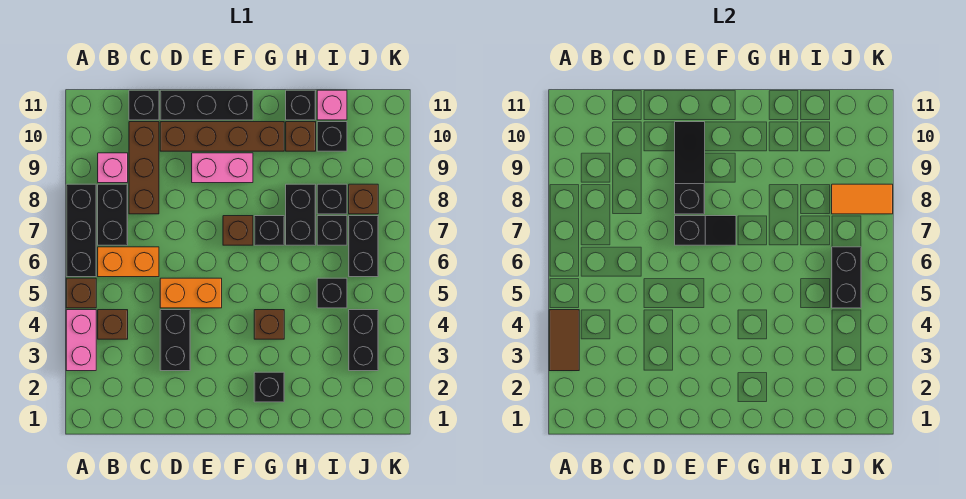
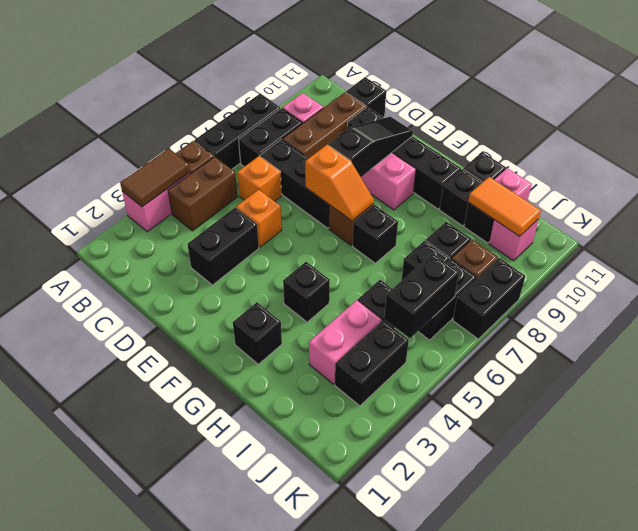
brown 1x1 brick [98,310,128,339] -> brown 1x2 brick [168,157,238,231]
orange 1x2 brick [98,247,159,277] -> orange 1x1 brick [237,156,282,201]
orange 1x2 brick [160,278,222,308] -> orange 1x1 brick [236,190,282,247]
brown 1x4 brick [160,122,284,151] -> black 1x4 brick [348,107,461,209]
black 1x3 brick [160,90,253,120] -> black 1x3 brick moved to [260,139,329,228]
black 1x2 slope [675,216,736,245] -> orange 1x2 slope [305,145,374,221]
brown 1x1 brick [254,310,284,339] -> black 1x1 brick [283,262,330,322]
black 1x2 brick [286,184,316,245] -> black 1x2 brick moved to [453,258,525,339]
brown 1x1 brick [286,122,316,151] -> black 1x1 brick [439,169,483,226]
none -> pink 1x2 brick [309,300,382,384]
orange 1x2 tile [832,184,893,214] -> orange 1x2 tile moved to [468,177,541,236]
none -> pink 1x1 brick [489,219,539,261]

